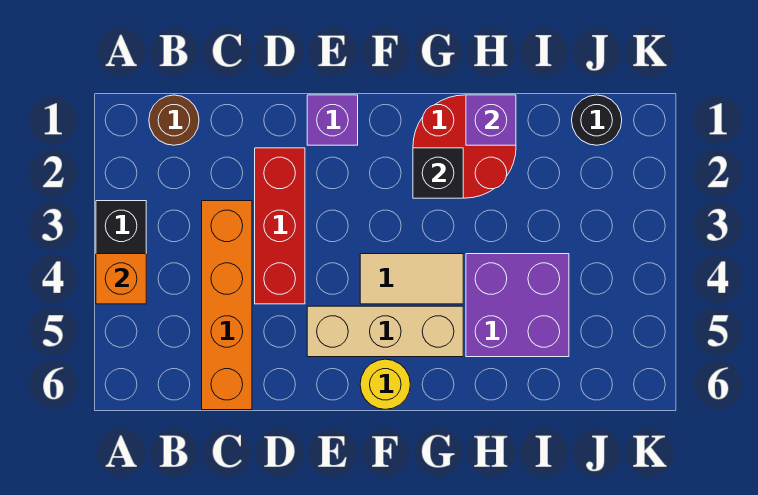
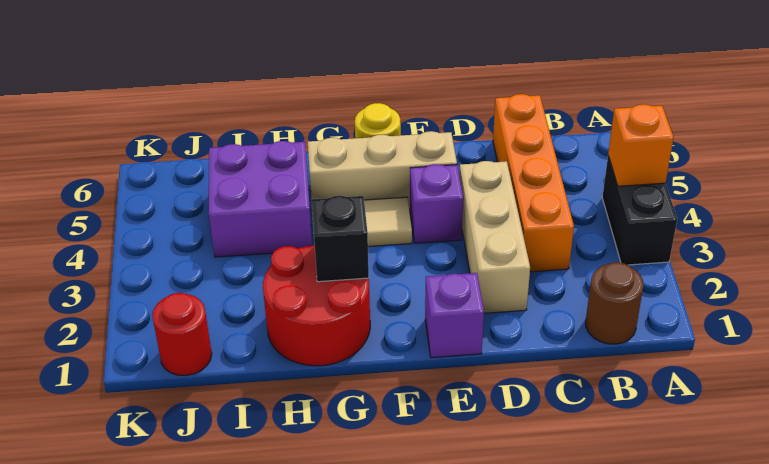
red 1x3 brick [255,148,305,304] -> tan 1x3 brick [459,161,530,313]
purple 1x1 brick [466,95,516,145] -> purple 1x1 brick moved to [410,164,463,243]
black 1x1 round brick [572,95,622,145] -> red 1x1 round brick [152,293,212,376]

